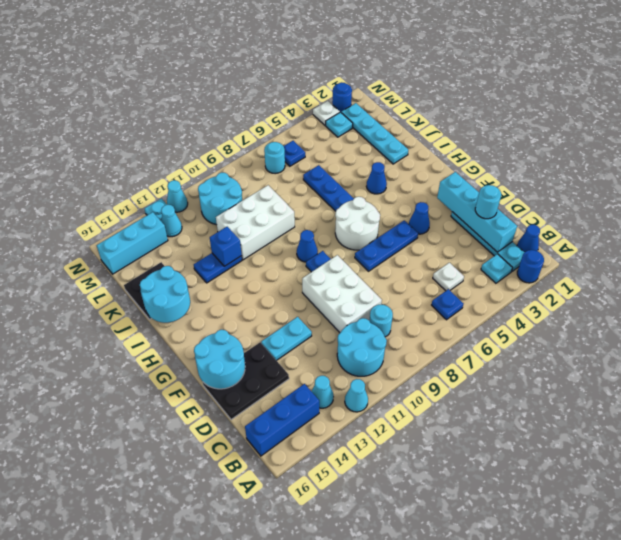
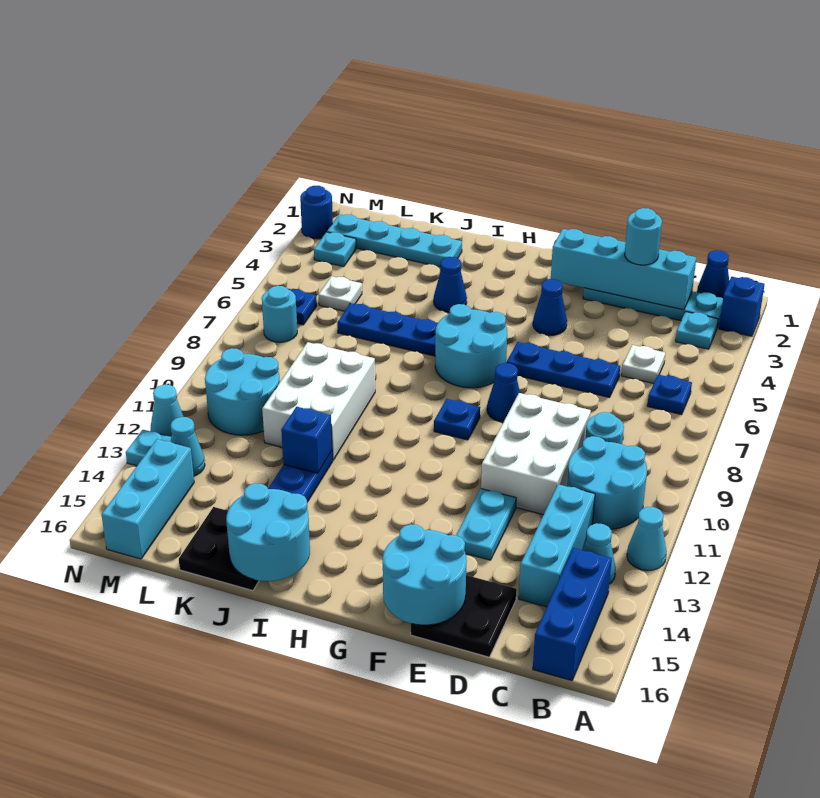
blue 1x1 round brick [517,250,544,283] -> blue 1x1 brick [719,277,764,336]
none -> cyan 1x3 brick [519,484,595,607]
white 2x3 brick [302,255,382,333] -> white 2x3 brick turned to [481,393,591,515]
black 2x3 plate [203,342,289,420] -> black 2x2 plate [411,575,517,657]
blue 1x3 plate [355,220,418,271] -> blue 1x3 plate turned to [506,342,620,397]
white 2x2 round brick [335,197,380,250] -> cyan 2x2 round brick [435,304,507,388]
blue 1x1 cone [297,230,318,262] -> blue 1x1 cone moved to [487,363,520,422]
white 1x1 plate [313,101,340,125] -> white 1x1 plate moved to [319,276,362,311]

